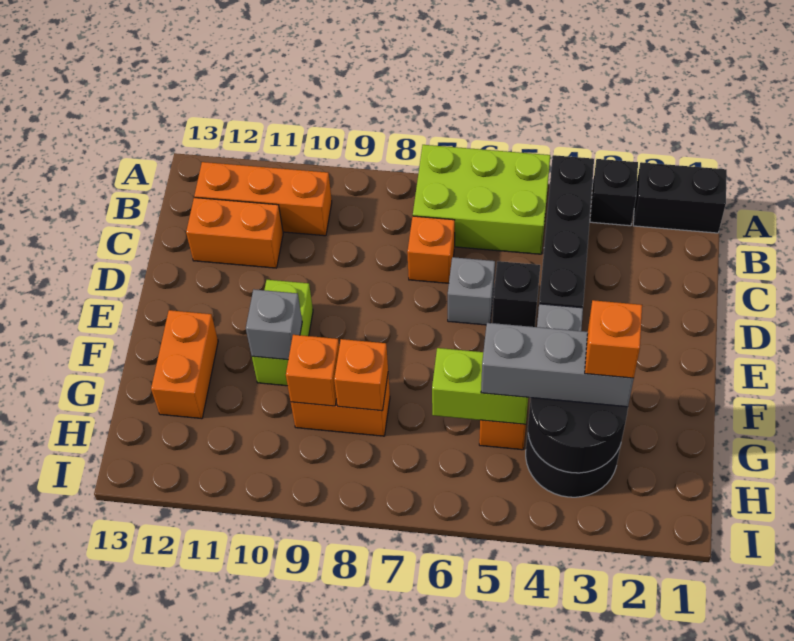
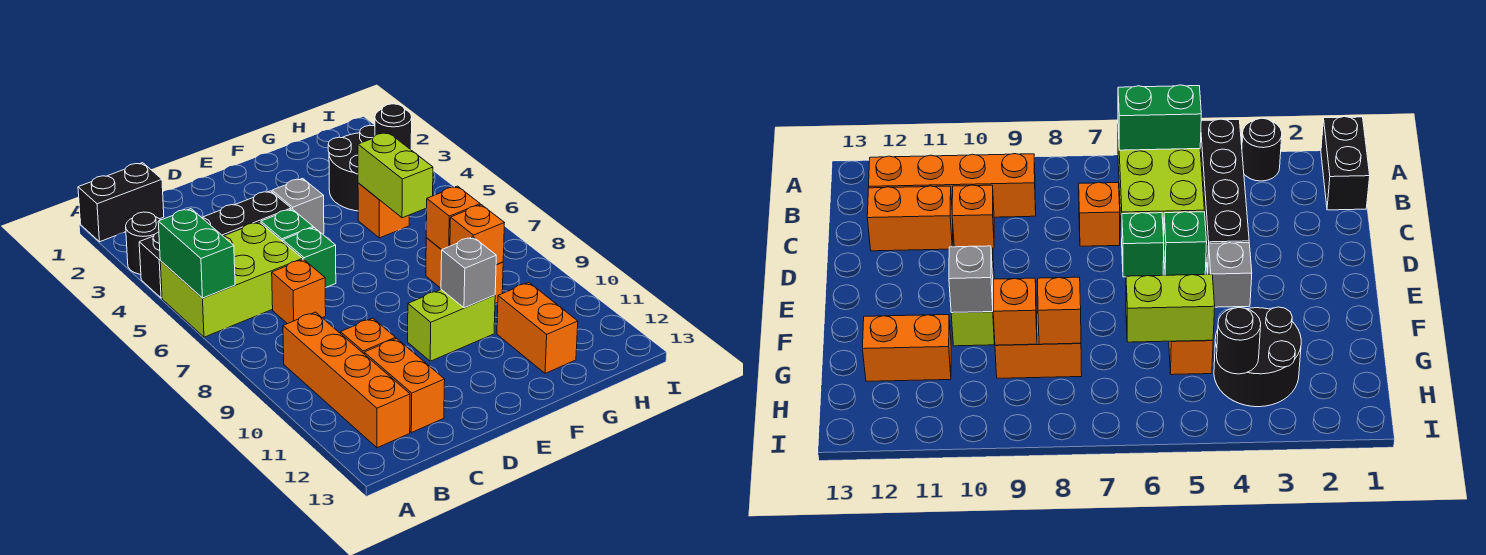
black 1x2 brick [633,162,727,233] -> black 1x2 brick turned to [78,163,164,242]
black 1x1 brick [590,159,638,226] -> black 1x1 round brick [126,212,160,274]
lime 2x3 brick [413,145,550,254] -> lime 2x3 brick turned to [160,222,303,337]
none -> green 1x2 brick [158,209,235,298]
orange 1x3 brick [194,162,332,236] -> orange 1x4 brick [283,312,410,448]
black 1x1 brick [492,261,540,327] -> green 1x1 brick [261,209,313,241]
grey 1x1 brick [448,257,495,325] -> green 1x1 brick [283,227,336,288]
orange 1x2 brick [151,310,218,419] -> orange 1x2 brick turned to [497,283,578,373]
black 2x2 round brick [528,398,628,473] -> black 1x1 round brick [375,104,412,150]
grey 1x3 brick [481,323,634,407] -> none
orange 1x1 brick [585,300,642,378] -> orange 1x1 brick moved to [341,318,396,354]

